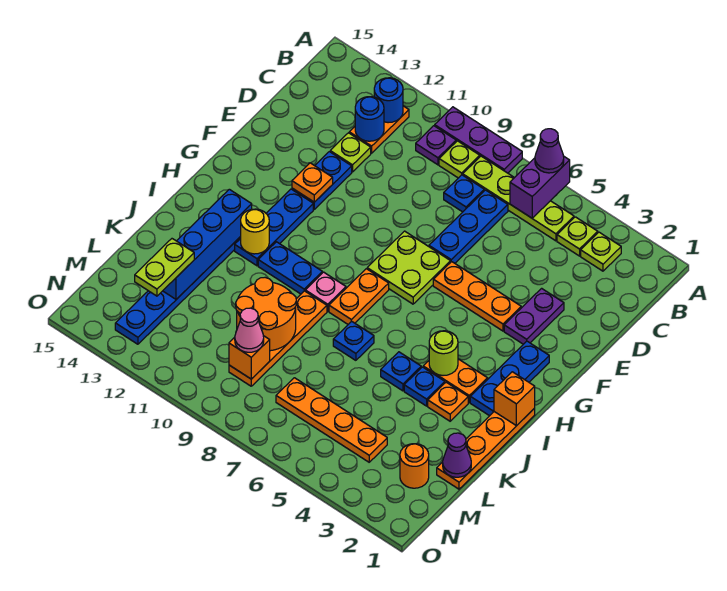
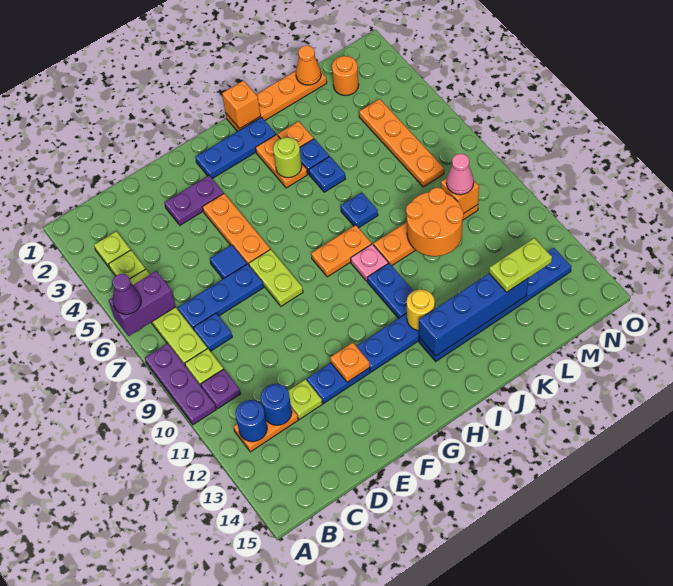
none -> blue 1x1 tile [210,245,247,279]
lime 2x2 plate [367,231,451,304] -> lime 1x2 plate [249,249,303,306]
purple 1x1 cone [443,433,471,477] -> orange 1x1 cone [296,46,321,85]

